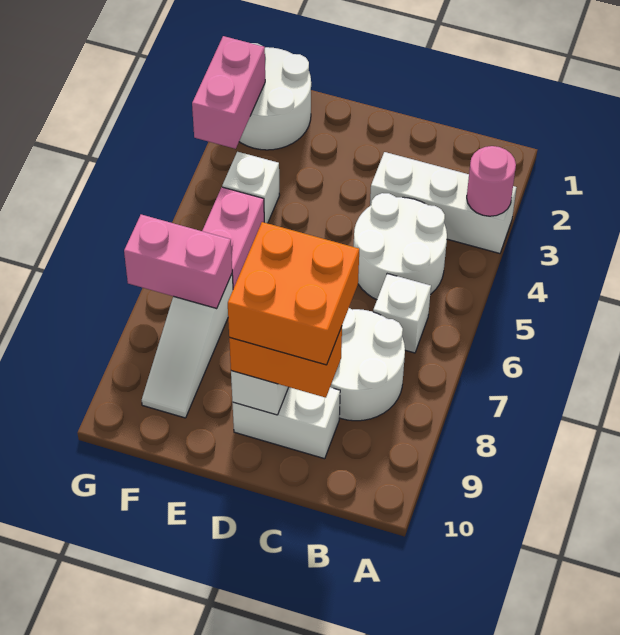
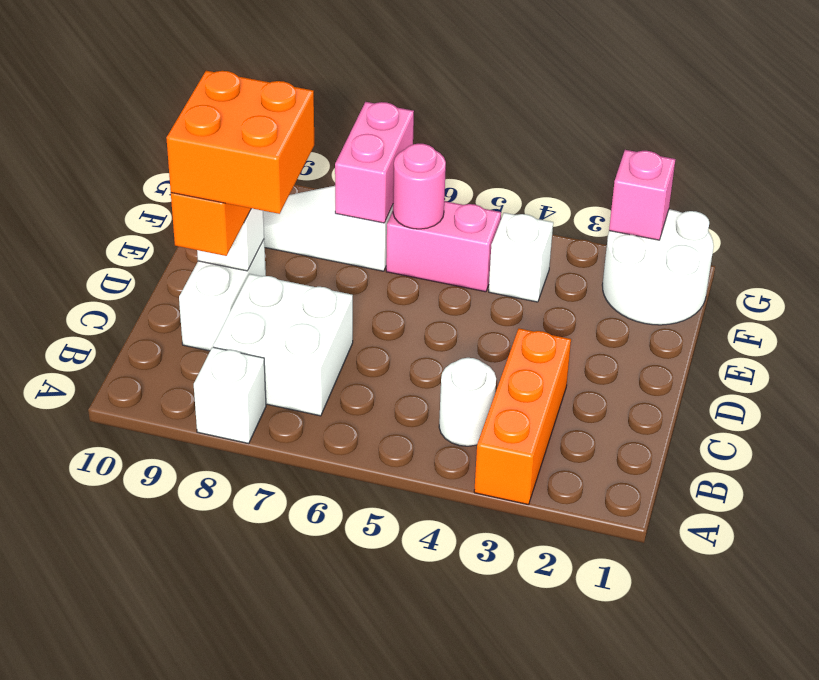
white 1x3 brick [370,152,517,253] -> orange 1x3 brick [474,328,571,505]
pink 1x1 round brick [467,146,516,216] -> pink 1x1 round brick moved to [393,144,446,229]
white 2x2 round brick [354,193,447,300] -> white 1x1 round brick [439,358,496,446]
white 1x1 brick [373,274,431,353] -> white 1x1 brick moved to [194,347,266,443]
white 2x2 round brick [330,308,405,421] -> white 2x2 brick [213,274,353,416]
pink 1x2 brick [192,36,265,149] -> pink 1x1 brick [609,150,675,240]

